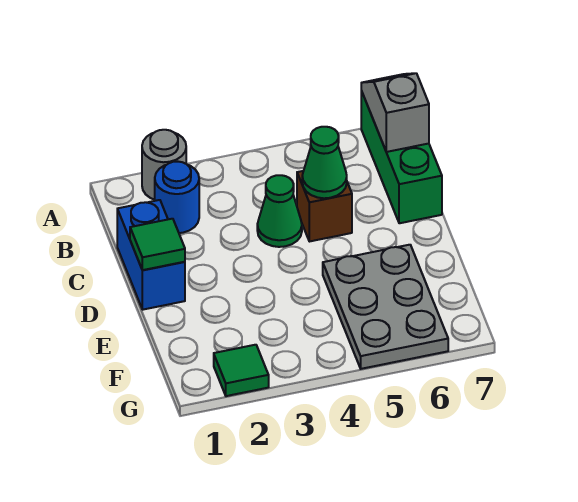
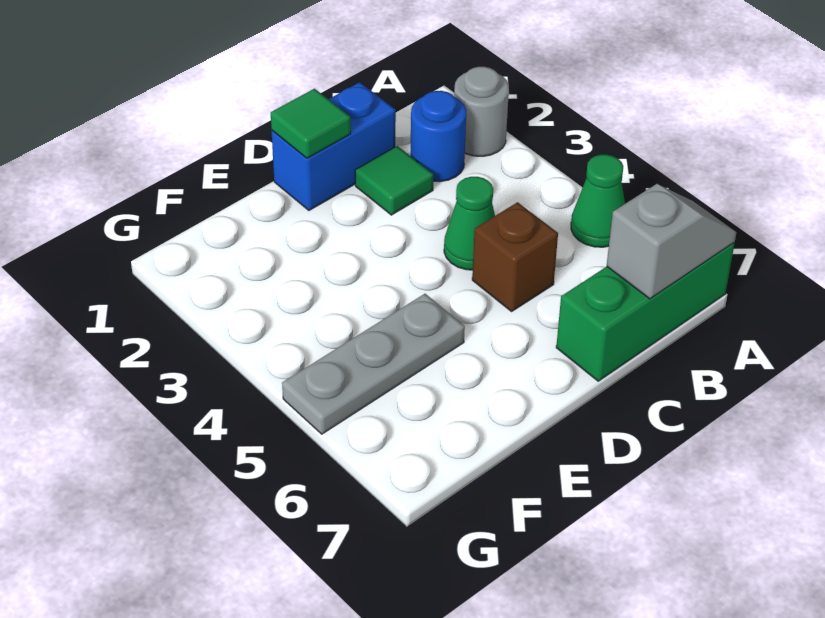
green 1x1 cone [302,127,347,198] -> green 1x1 cone moved to [571,155,625,247]
grey 2x3 plate [323,245,448,369] -> grey 1x3 plate [282,294,465,434]
green 1x1 tile [214,345,269,396] -> green 1x1 tile moved to [355,146,433,215]

